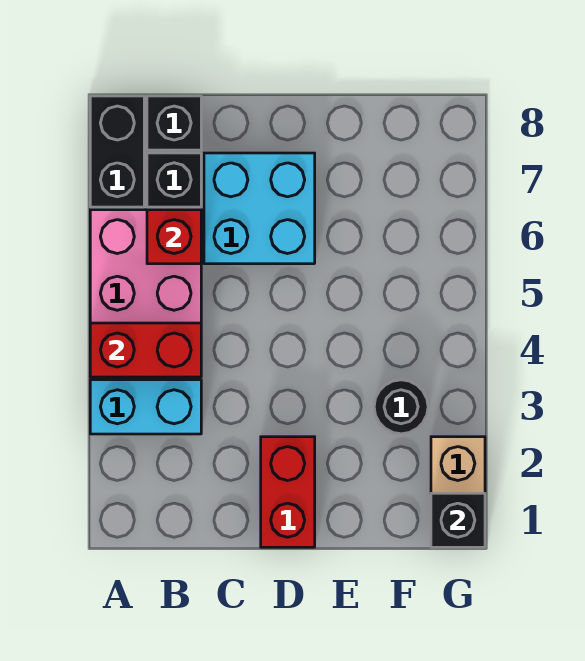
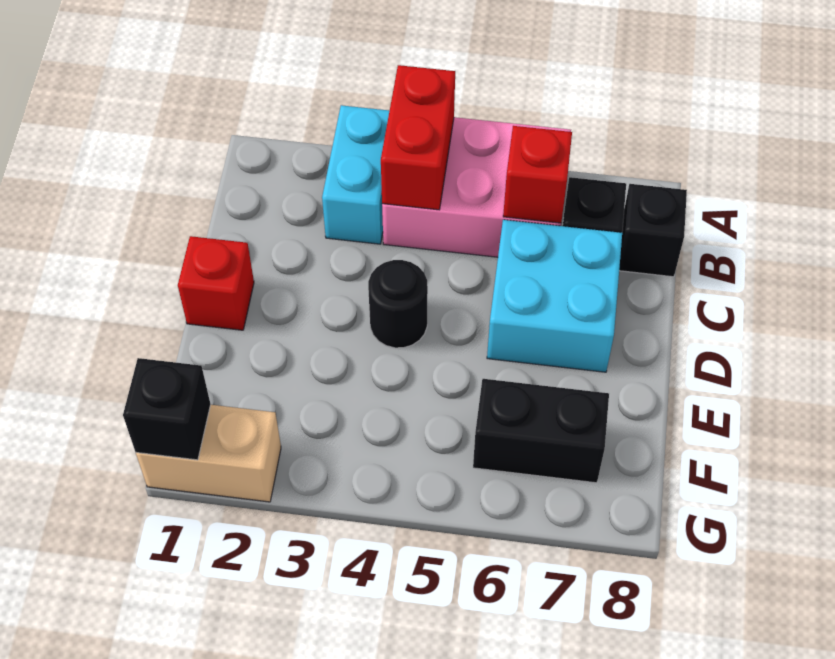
black 1x2 brick [90,96,144,207] -> black 1x2 brick moved to [473,379,609,483]
red 1x2 brick [261,437,315,547] -> red 1x1 brick [178,236,254,330]
black 1x1 round brick [374,380,428,434] -> black 1x1 round brick moved to [368,260,428,348]

